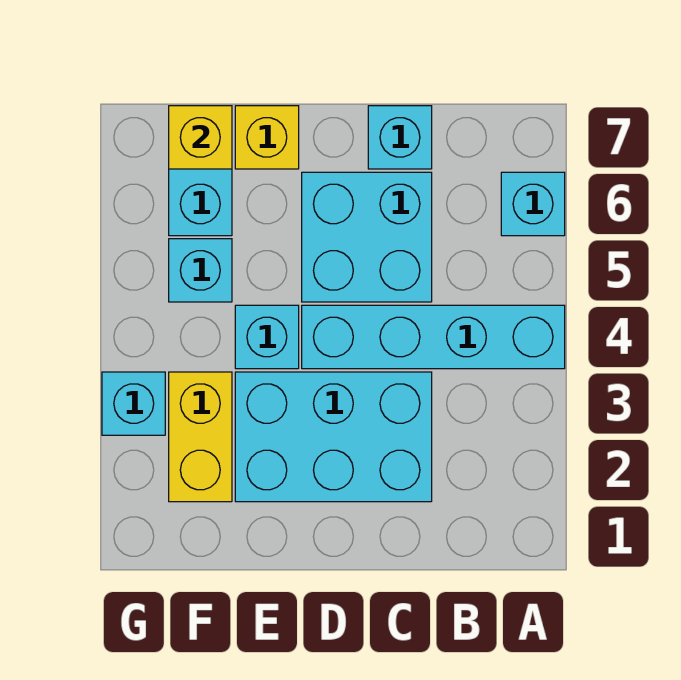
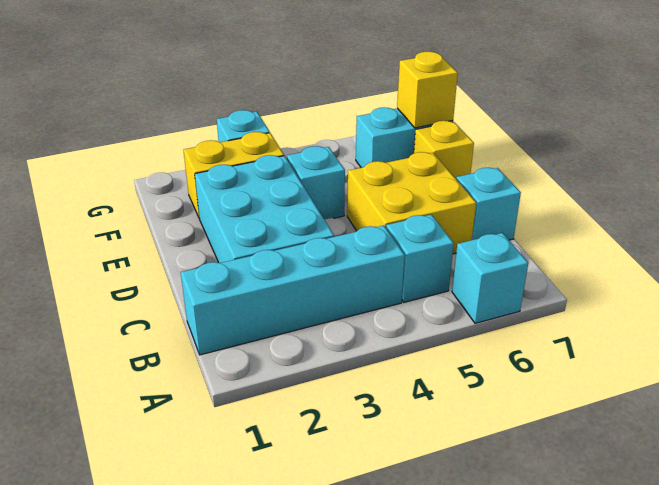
cyan 1x4 brick [302,305,565,369] -> cyan 1x4 brick turned to [181,226,405,355]
cyan 2x2 brick [302,172,432,302] -> yellow 2x2 brick [347,152,476,254]
cyan 1x1 brick [169,239,232,302] -> cyan 1x1 brick moved to [386,215,454,302]

